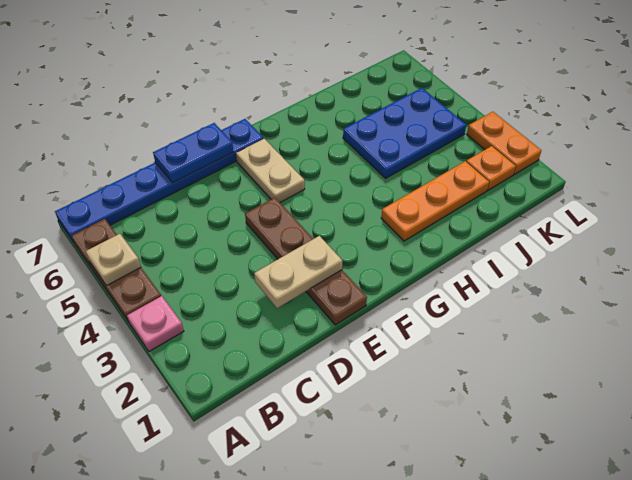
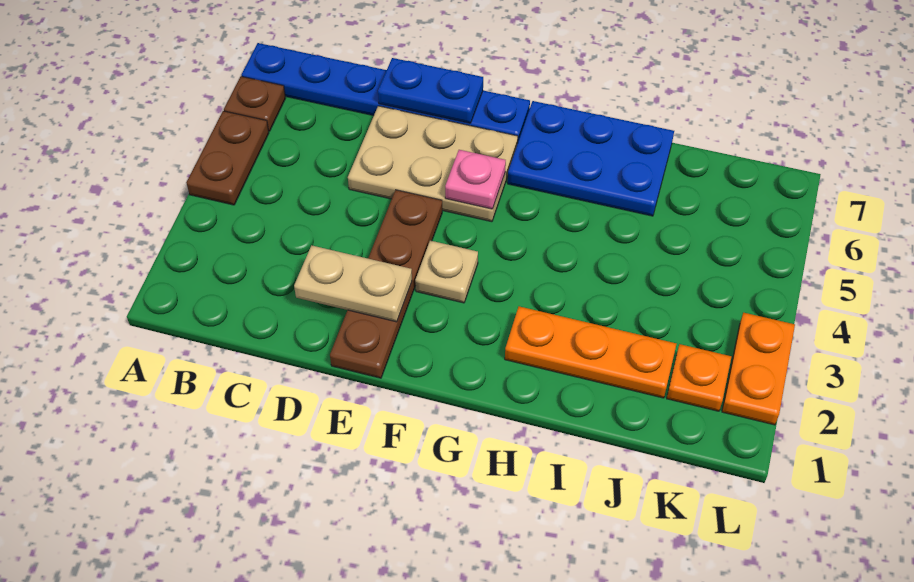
pink 1x1 plate [127,296,184,351] -> pink 1x1 plate moved to [445,150,506,209]
tan 1x1 plate [86,234,141,286] -> tan 1x1 plate moved to [415,241,478,303]
tan 1x2 plate [236,139,305,202] -> tan 2x3 plate [348,106,518,222]
blue 2x3 plate [343,88,466,178] -> blue 2x3 plate moved to [508,101,674,216]

